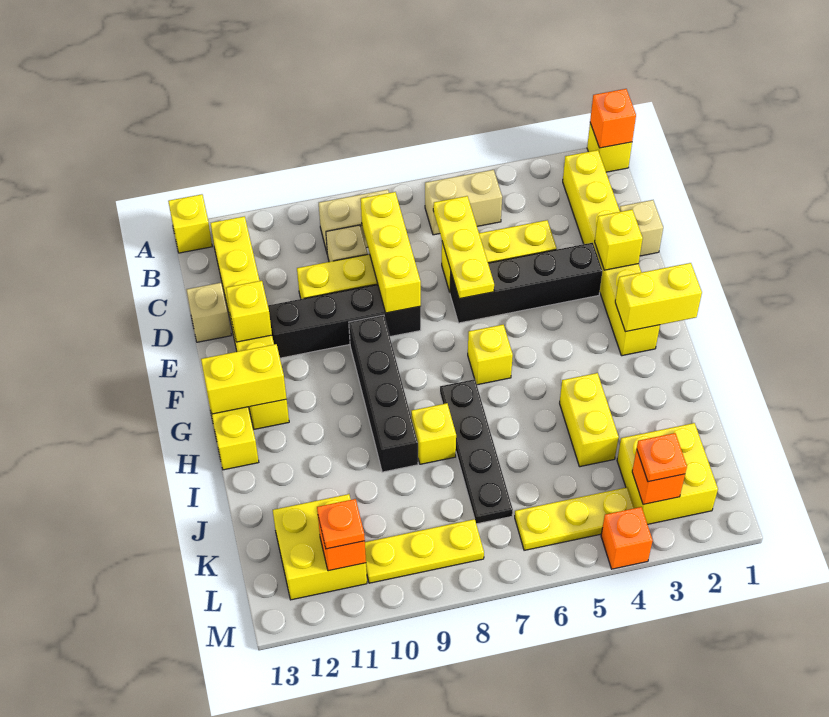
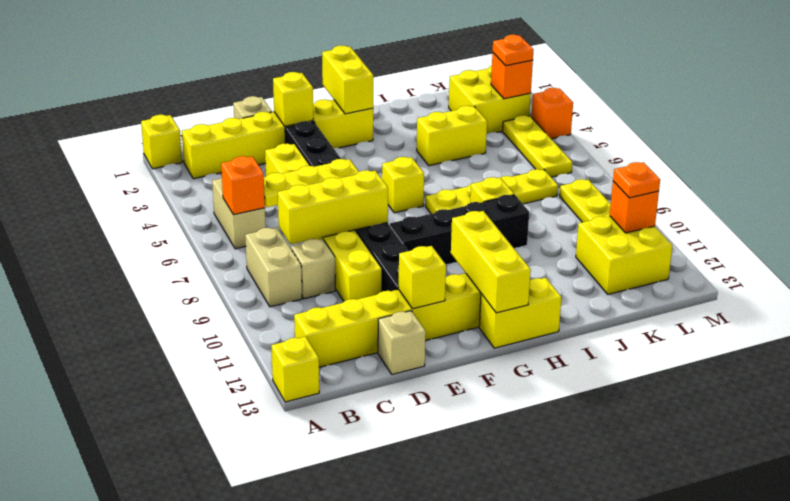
orange 1x1 brick [590,89,636,148] -> orange 1x1 brick moved to [221,156,265,215]
yellow 1x2 brick [201,344,287,414] -> yellow 1x3 brick [451,211,531,313]
black 1x4 plate [440,379,513,524] -> yellow 1x4 plate [425,169,558,214]

